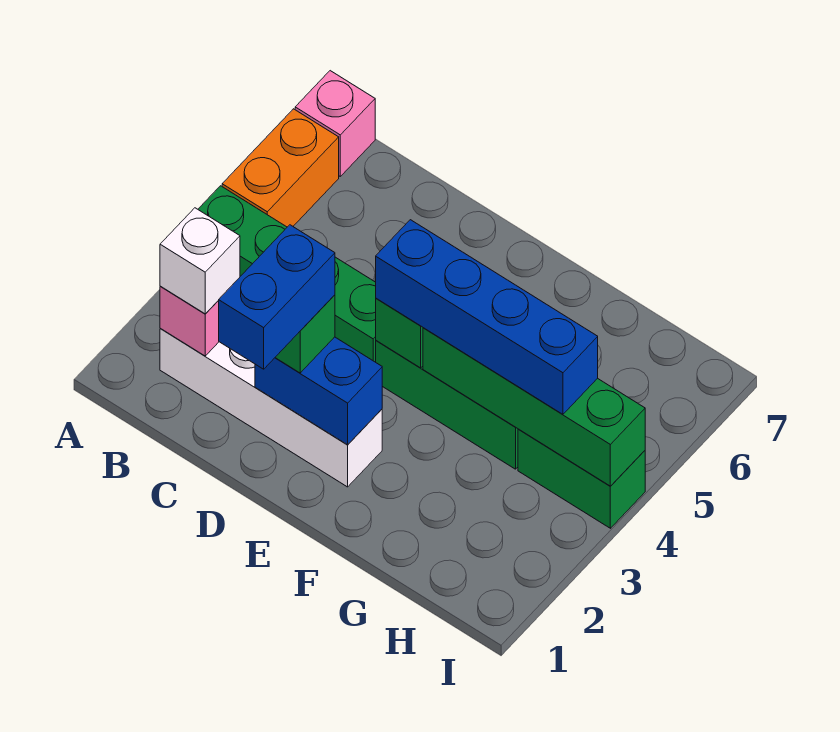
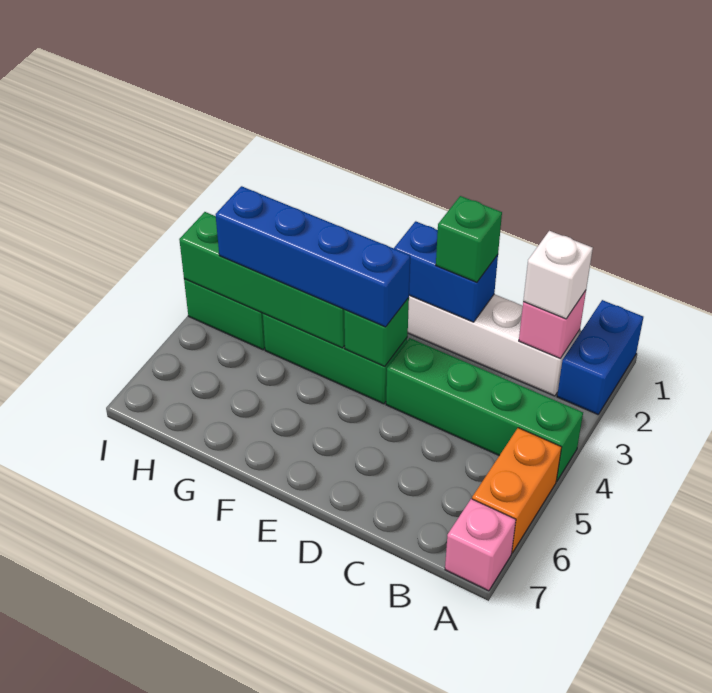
blue 1x2 brick [218,225,335,369] -> blue 1x2 brick moved to [557,300,643,414]

